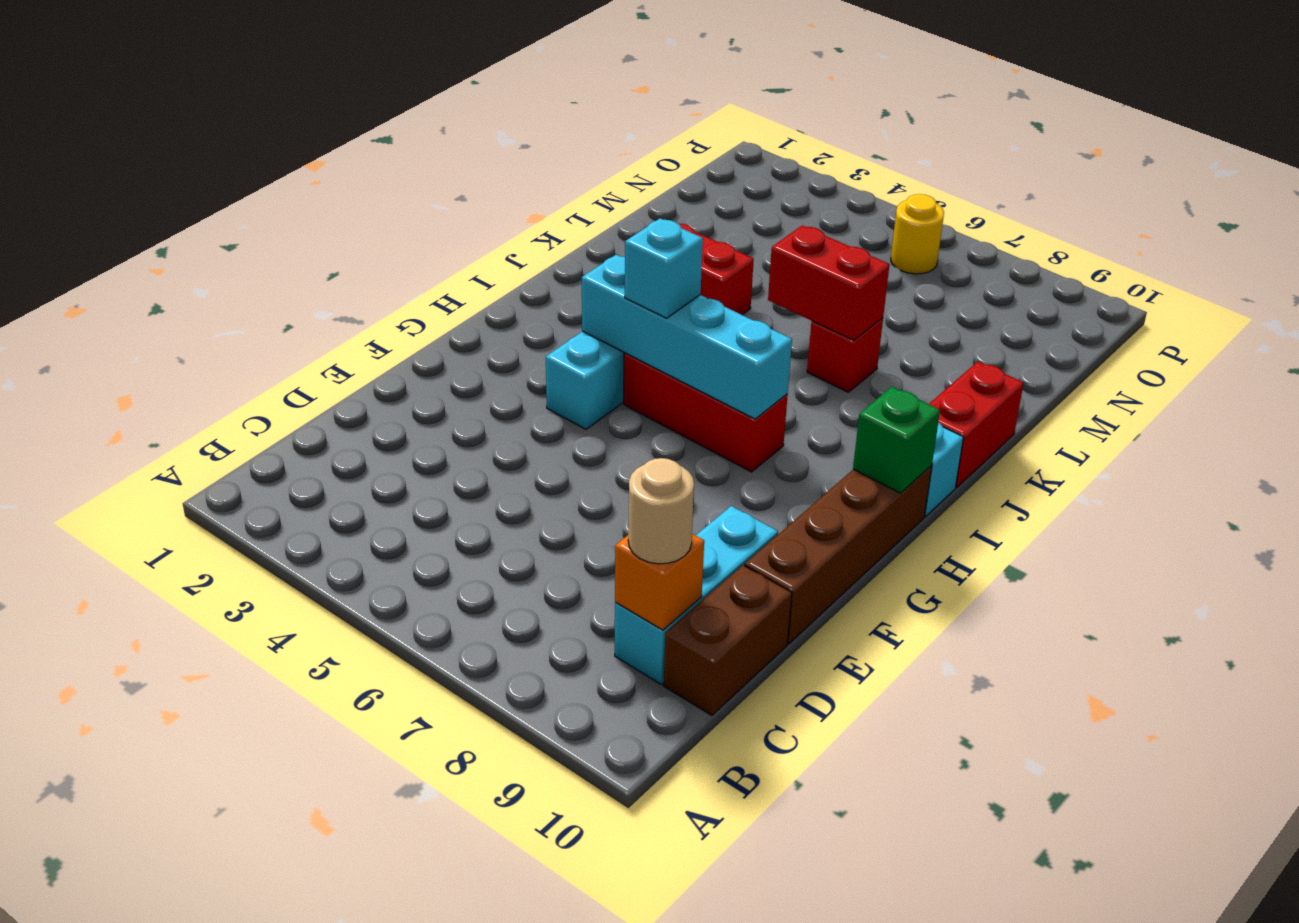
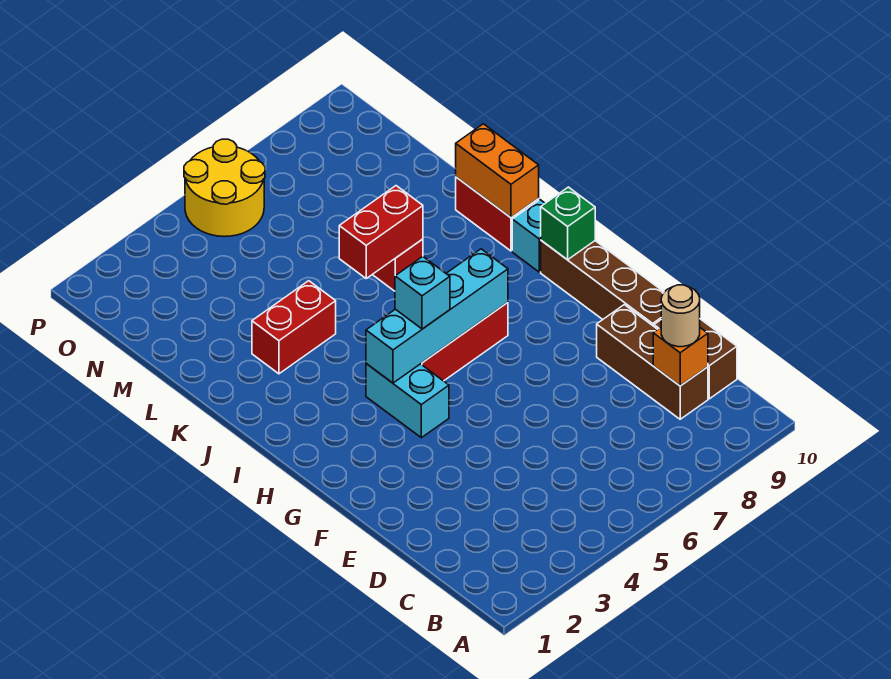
cyan 1x3 brick [615,506,778,684] -> brown 1x3 brick [597,305,708,419]
none -> orange 1x2 brick [456,124,539,217]
yellow 1x1 round brick [891,194,944,274] -> yellow 2x2 round brick [184,139,265,237]

